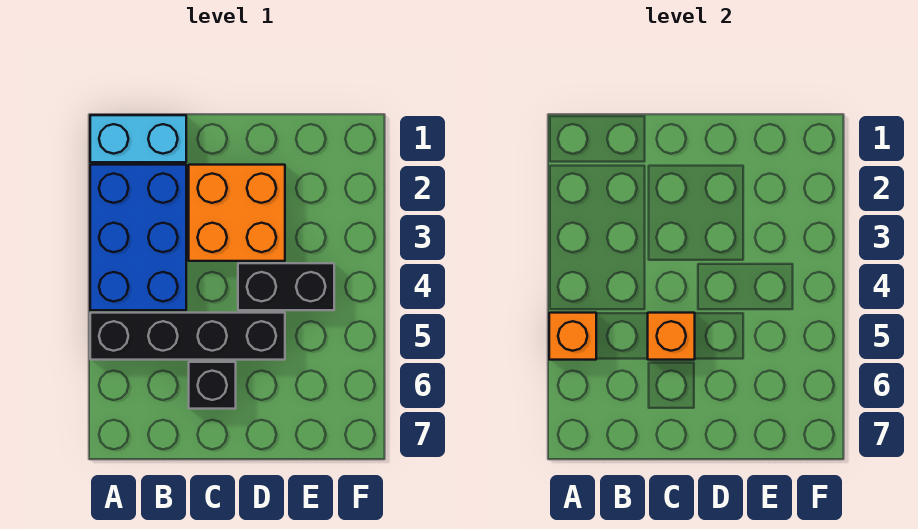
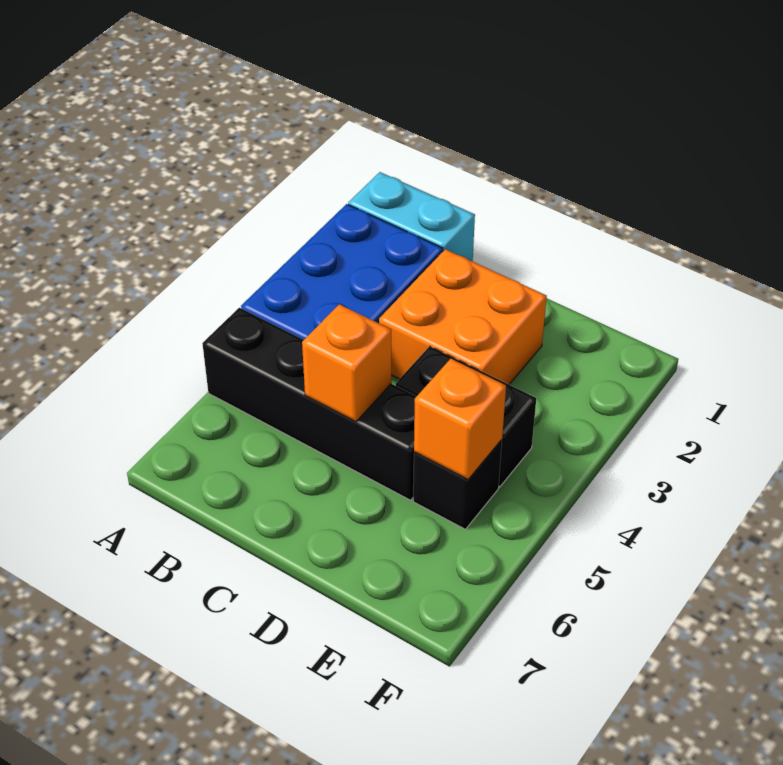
orange 1x1 brick [549,313,596,360] -> orange 1x1 brick moved to [414,359,506,479]
black 1x1 brick [189,362,236,409] -> black 1x1 brick moved to [413,440,502,529]

